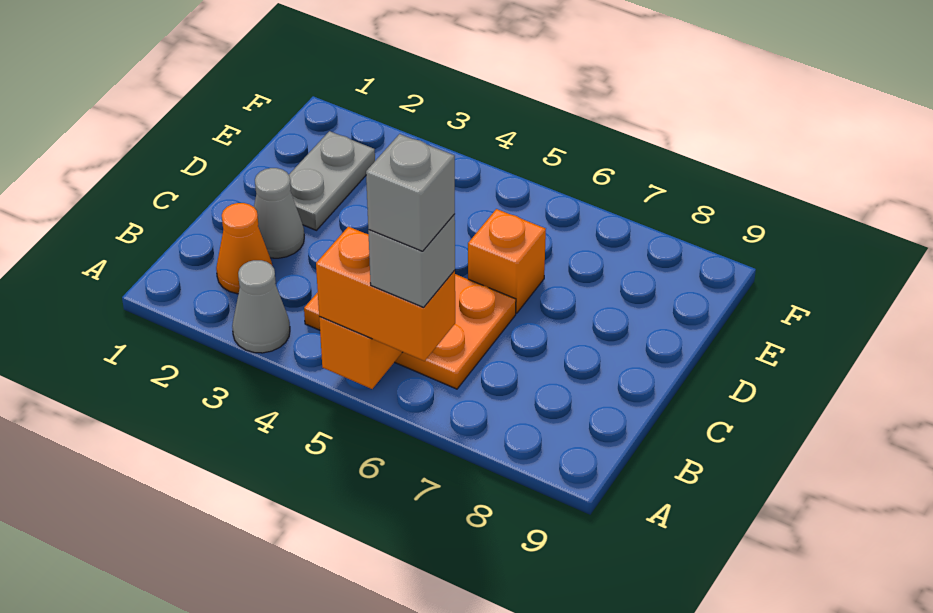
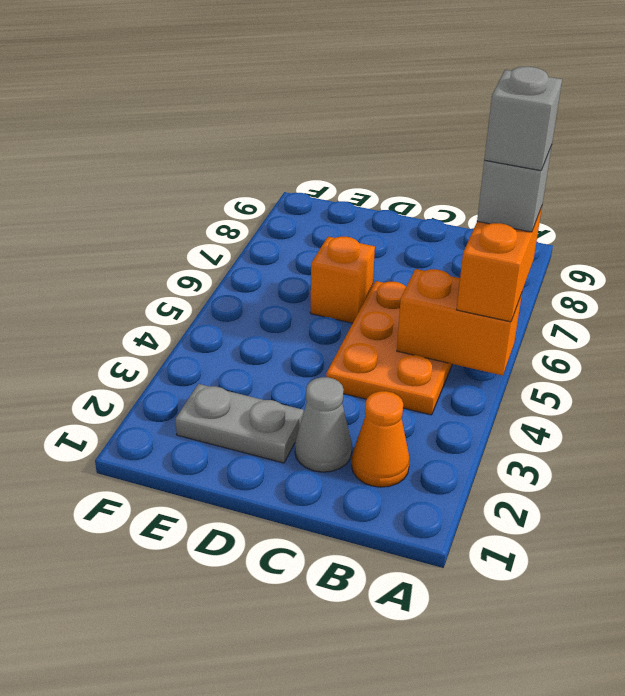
grey 1x1 cone [232,260,290,353] -> none

